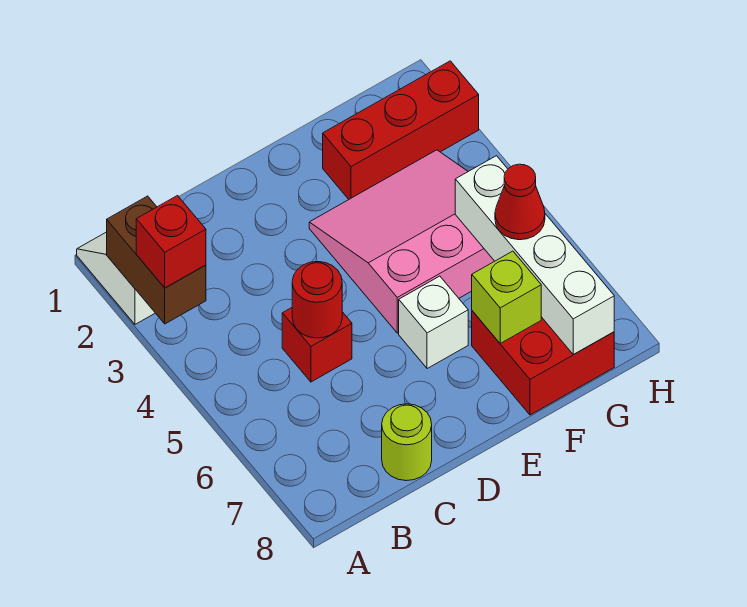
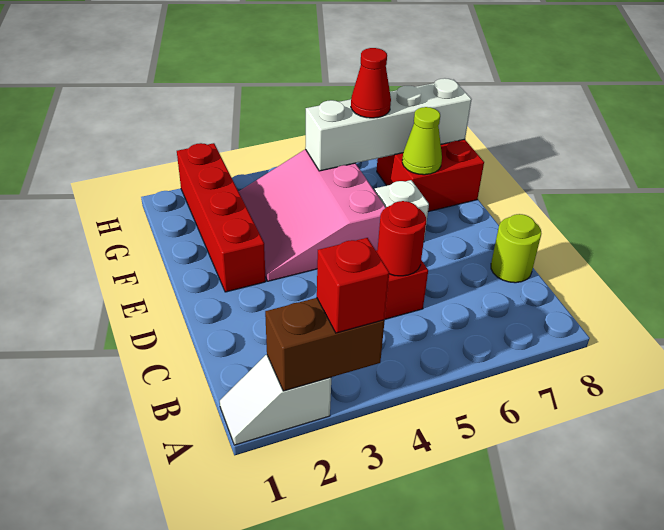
red 1x3 brick [323,61,479,199] -> red 1x4 brick [177,143,266,292]
lime 1x1 brick [472,251,541,343] -> lime 1x1 cone [402,107,442,175]

